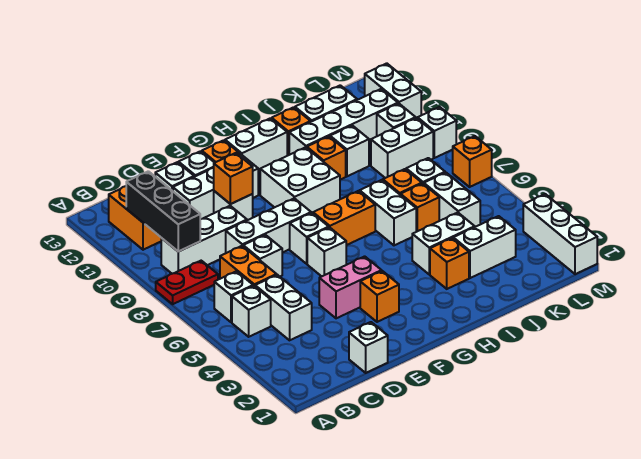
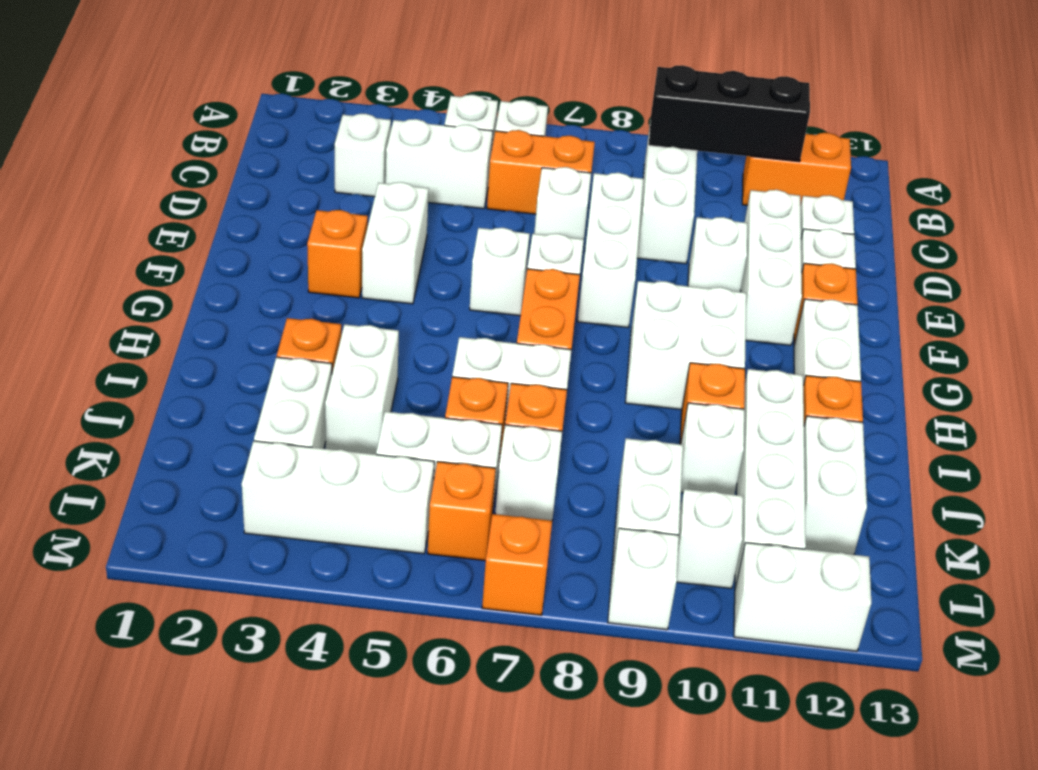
red 1x2 plate [156,261,218,304] -> none
white 1x1 brick [349,322,388,373] -> white 1x1 brick moved to [335,114,391,197]
pink 1x2 brick [319,256,382,318] -> white 1x2 brick [362,182,429,304]
orange 1x1 brick [214,153,253,204] -> orange 1x1 brick moved to [428,462,496,561]
white 1x3 brick [523,194,597,274] -> white 1x3 brick moved to [242,441,434,554]

